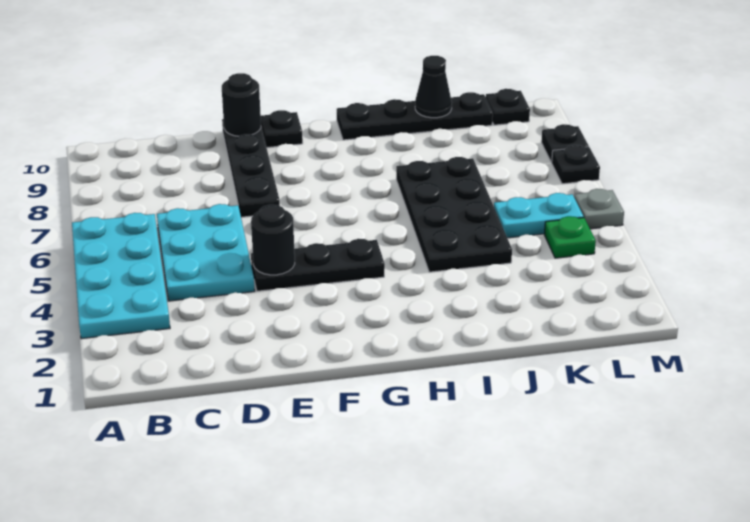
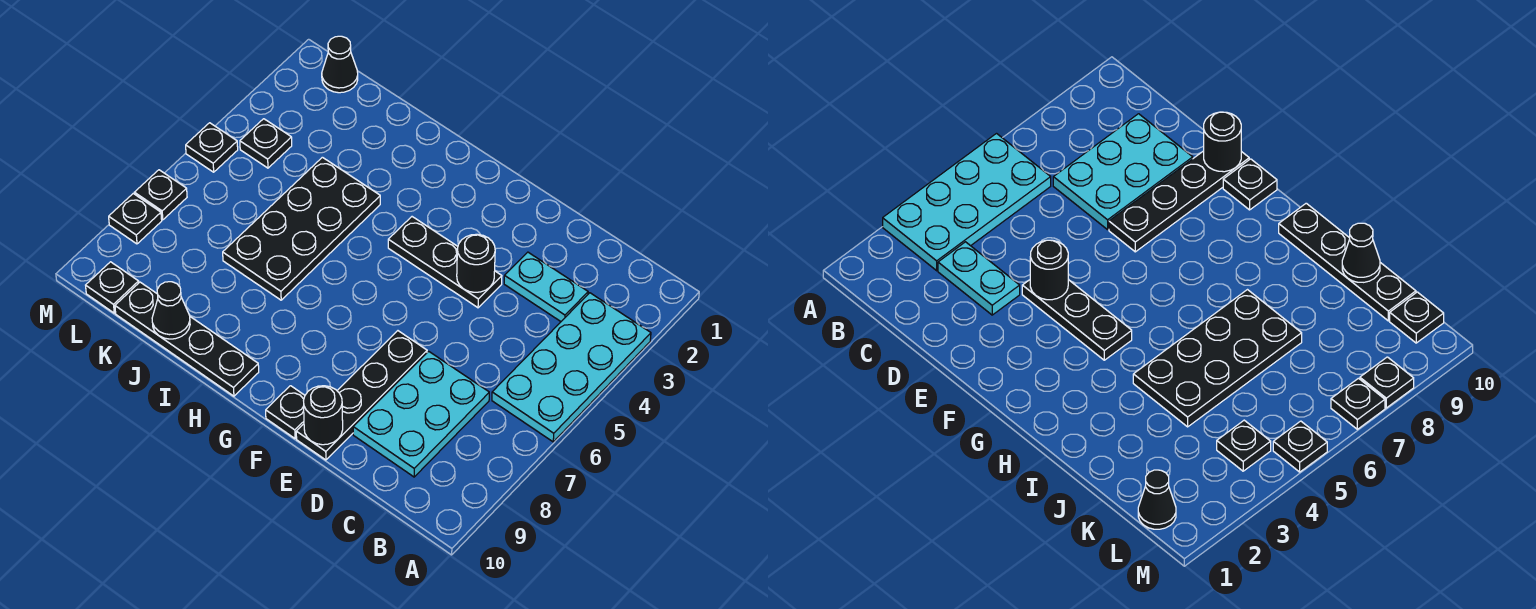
cyan 2x3 plate [157,204,255,301] -> cyan 2x3 plate moved to [353,351,489,477]
cyan 1x2 plate [494,193,584,238] -> cyan 1x2 plate moved to [504,252,588,321]
none -> black 1x1 cone [322,36,358,93]
green 1x1 plate [544,216,596,258] -> black 1x1 plate [240,119,292,168]
grey 1x1 plate [574,189,624,229] -> black 1x1 plate [186,123,238,172]

